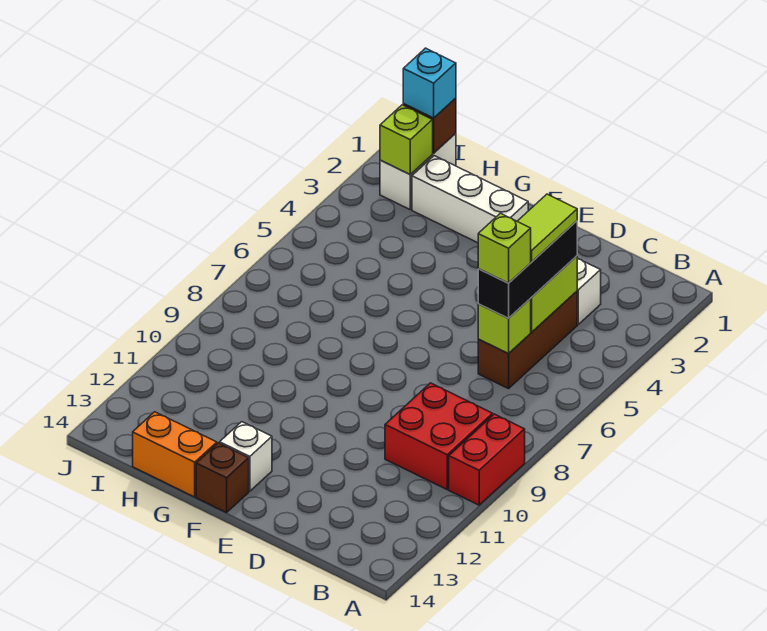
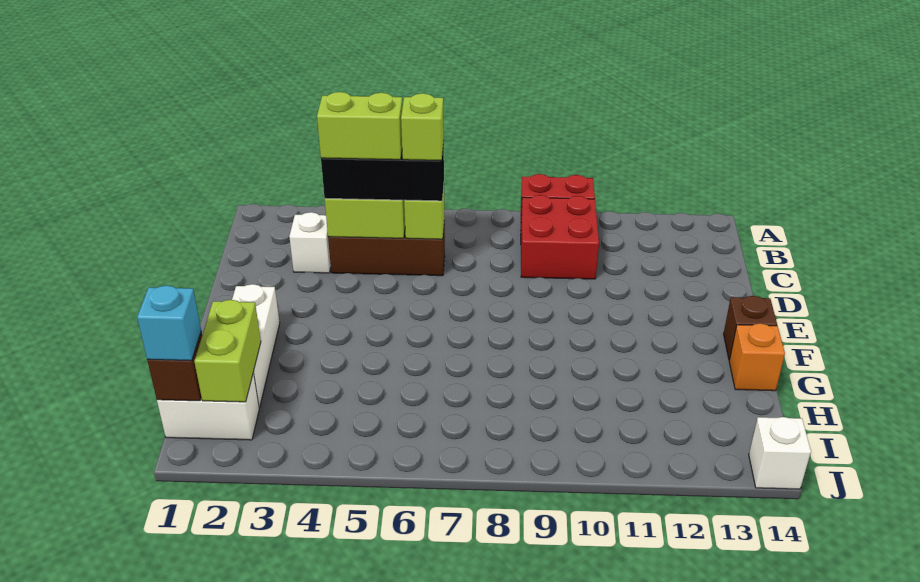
lime 1x2 tile [517,194,577,262] -> lime 1x2 brick [317,92,402,160]
white 1x1 brick [220,422,272,491] -> white 1x1 brick moved to [749,417,811,489]
orange 1x2 brick [133,412,217,497] -> orange 1x1 brick [729,323,785,391]
lime 1x1 brick [380,105,433,175] -> lime 1x2 brick [194,300,261,402]

